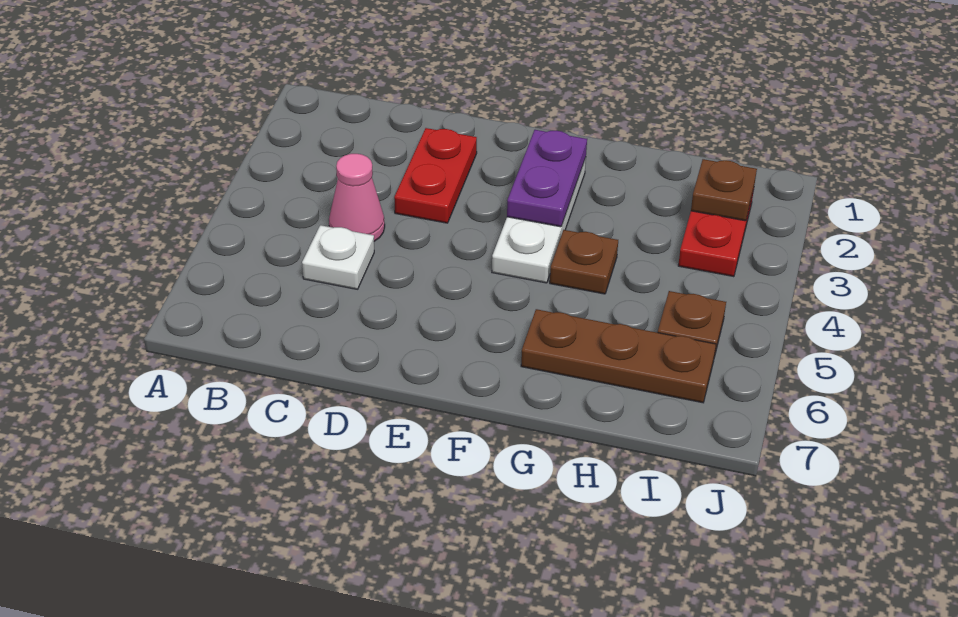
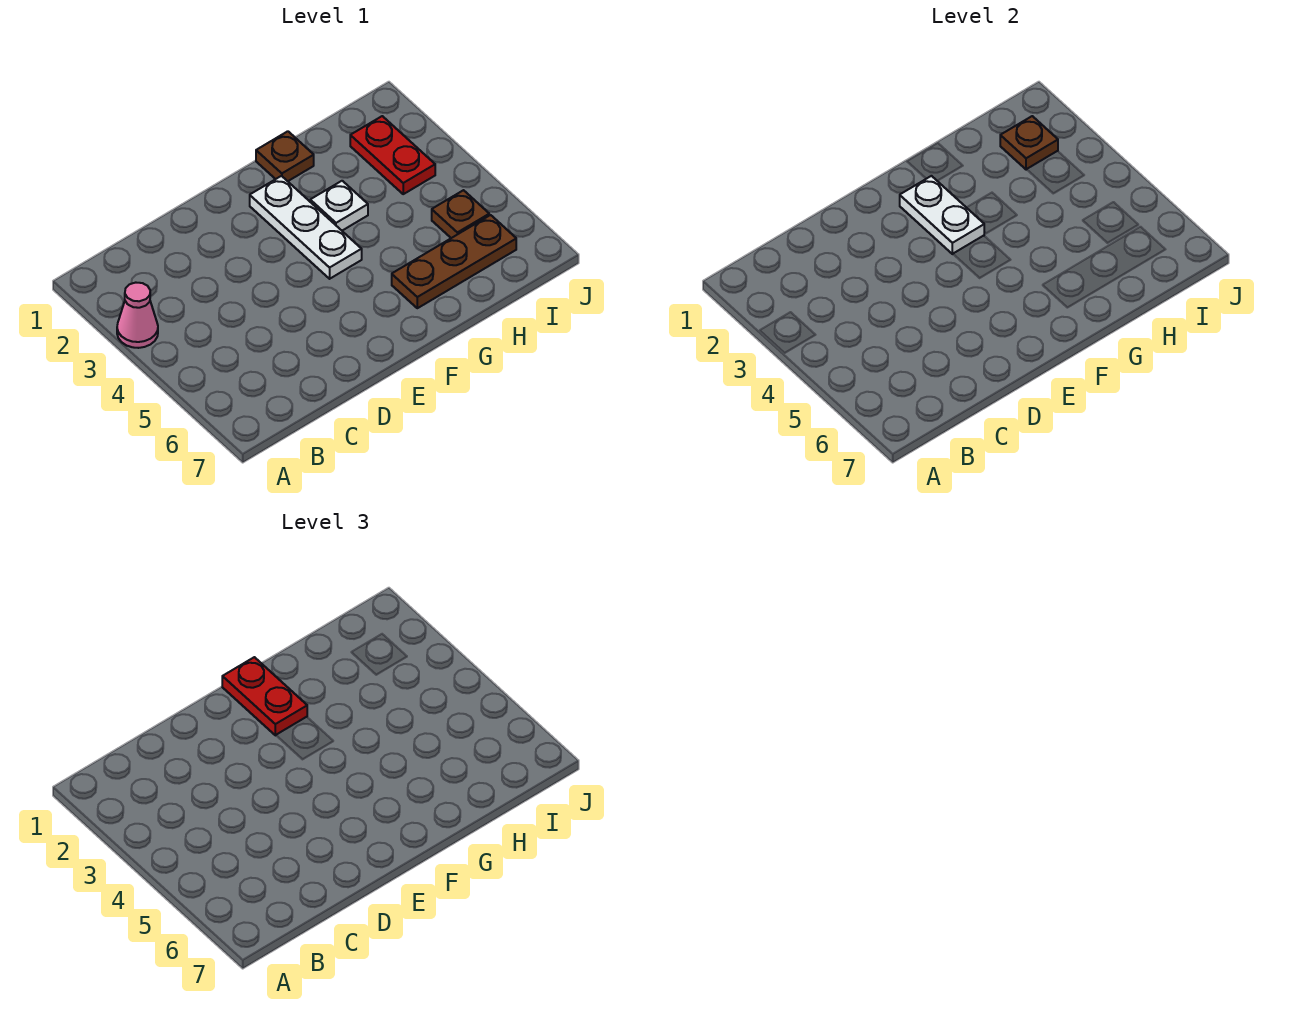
pink 1x1 cone [329,154,385,241] -> pink 1x1 cone moved to [117,283,158,348]
white 1x1 plate [302,225,374,289] -> white 1x1 plate moved to [310,181,368,231]
red 1x2 plate [394,128,477,223] -> red 1x2 plate moved to [222,657,307,735]
purple 1x2 plate [507,130,587,227] -> white 1x2 plate [900,176,984,254]
brown 1x1 plate [550,230,618,294] -> brown 1x1 plate moved to [256,131,314,181]

